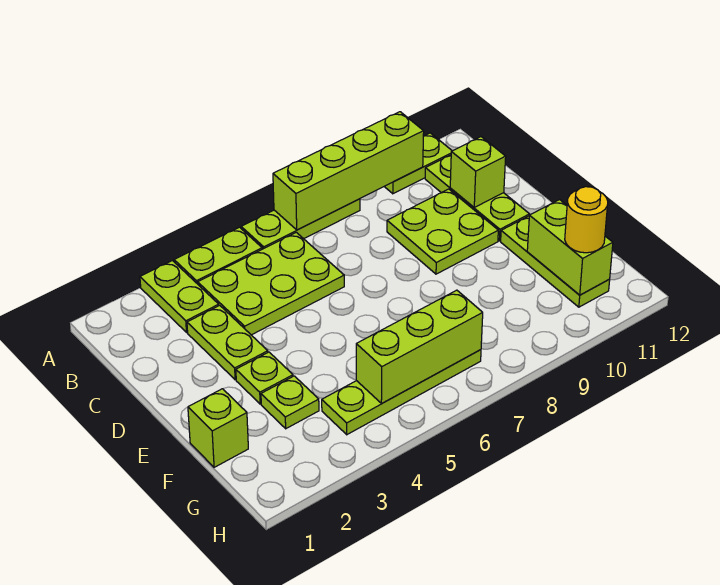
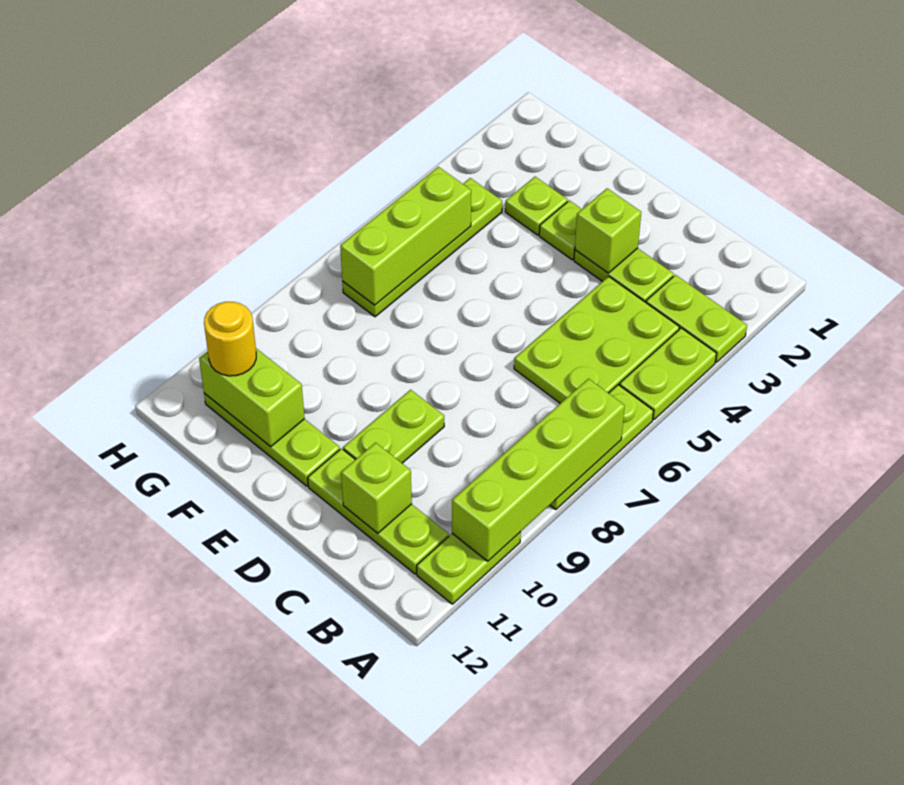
lime 2x2 plate [387,189,498,274] -> lime 1x2 plate [343,390,444,463]
lime 1x1 brick [188,389,248,467] -> lime 1x1 brick moved to [575,188,641,273]

